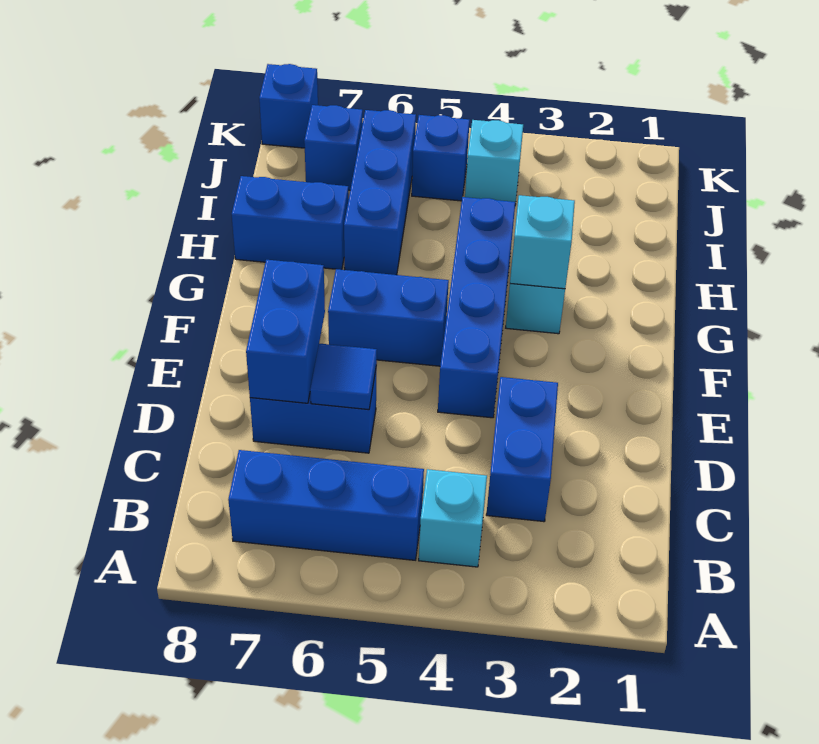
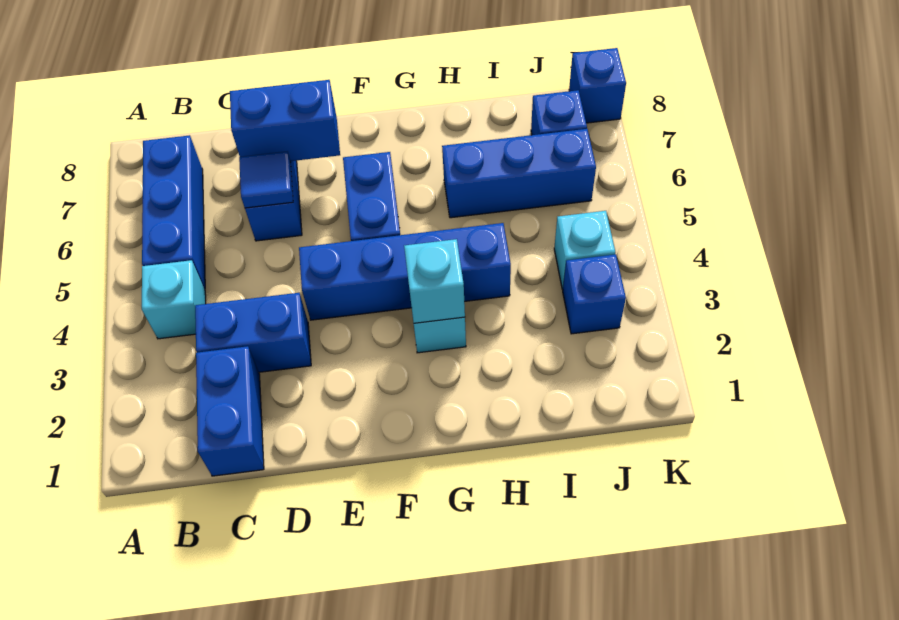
blue 1x2 brick [232,176,349,270] -> blue 1x2 brick moved to [196,346,264,476]
blue 1x1 brick [412,115,470,201] -> blue 1x1 brick moved to [563,254,626,334]

